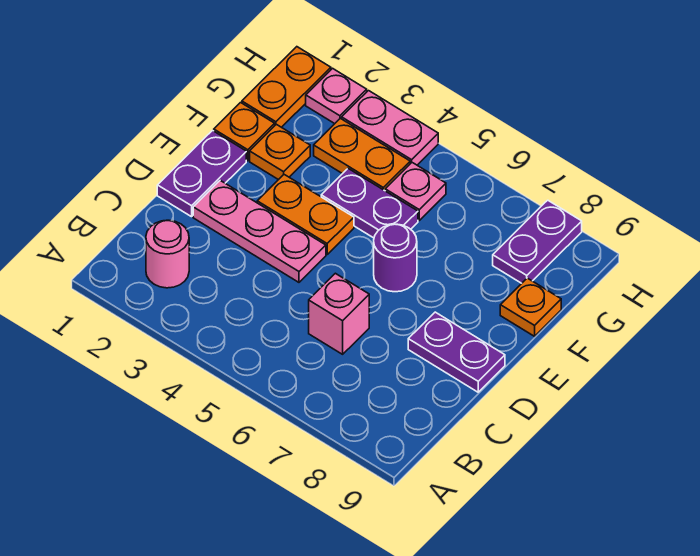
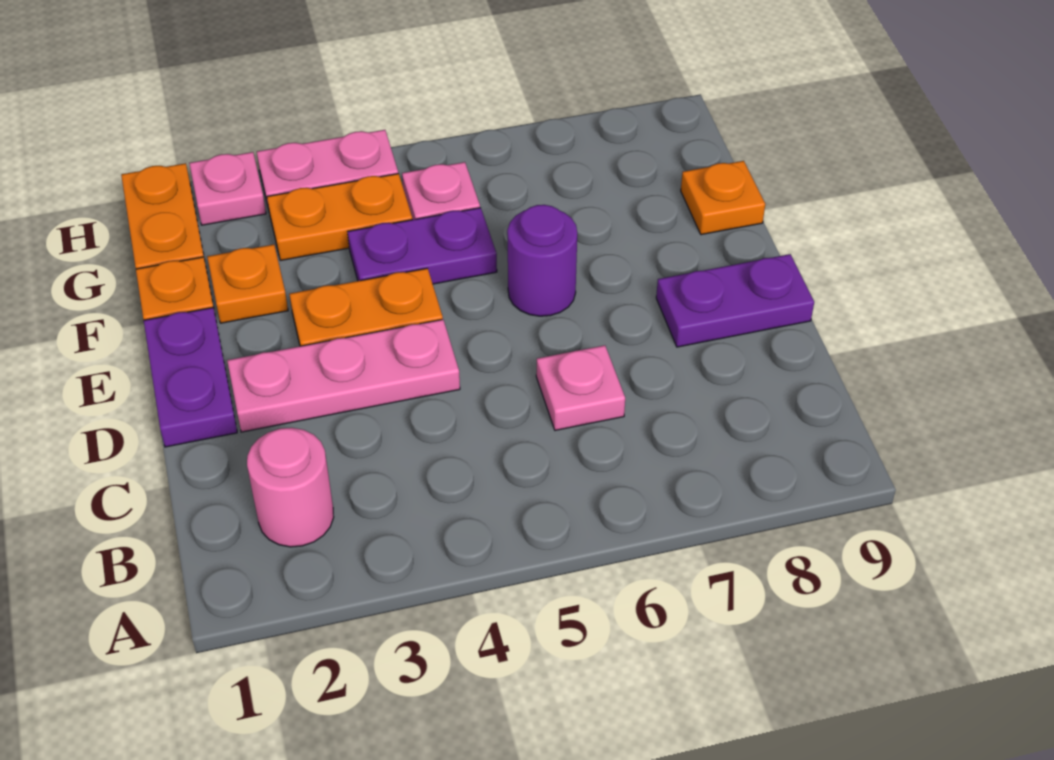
pink 1x1 brick [309,273,369,354] -> pink 1x1 plate [536,345,625,430]
purple 1x2 plate [493,200,582,283] -> none

